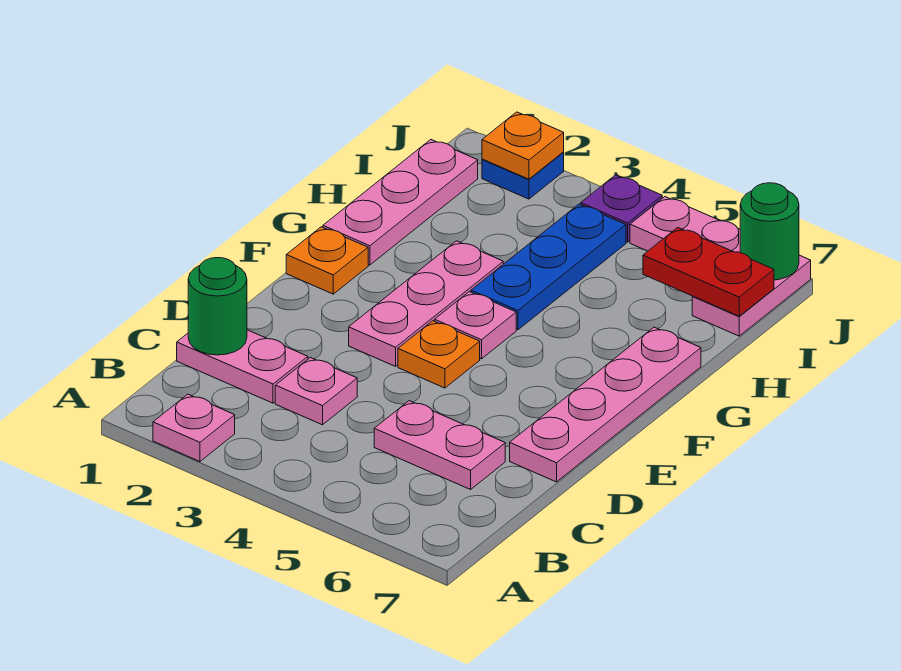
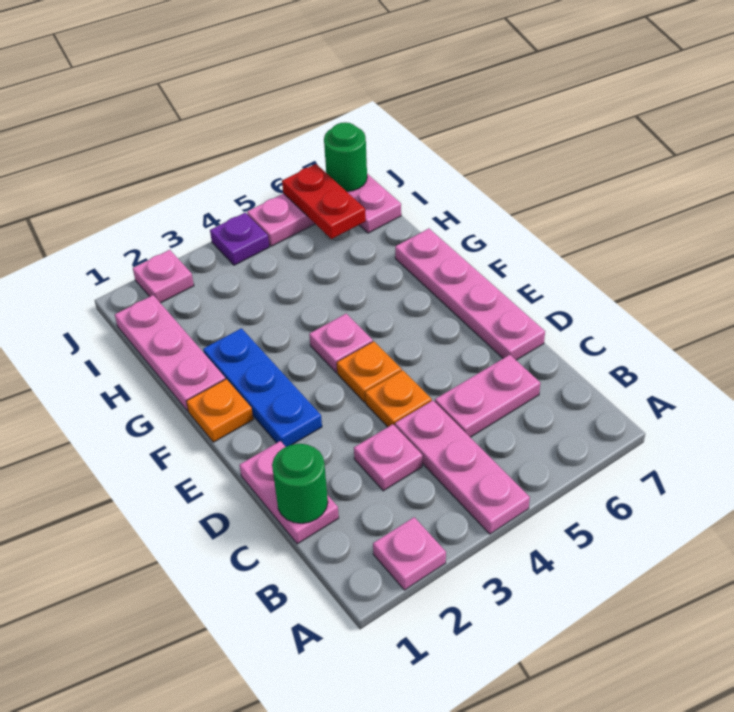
pink 1x2 plate [177,330,308,403] -> pink 1x2 plate turned to [240,441,339,544]
pink 1x3 plate [349,241,503,366] -> pink 1x3 plate moved to [395,401,530,534]
blue 1x3 plate [471,204,626,330] -> blue 1x3 plate moved to [203,328,322,447]
red 1x2 plate [643,228,774,316] -> red 1x2 plate turned to [282,164,366,239]
blue 1x1 plate [482,152,564,199] -> pink 1x1 plate [133,250,194,303]
orange 1x1 plate [482,112,564,179] -> orange 1x1 plate moved to [365,370,432,427]

